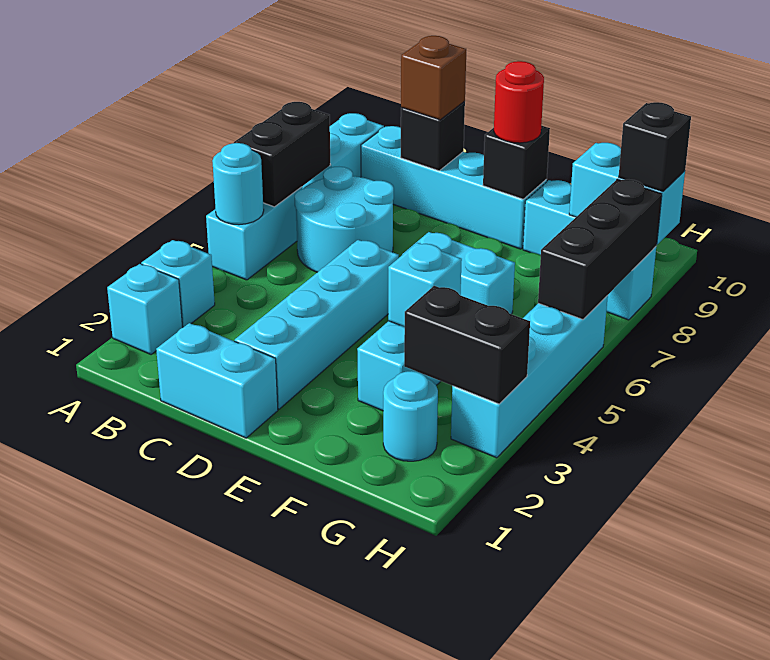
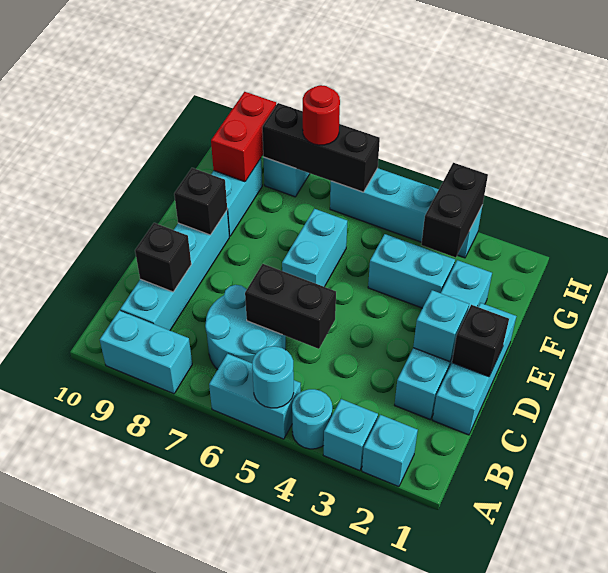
black 1x2 brick [234,102,330,207] -> black 1x2 brick moved to [245,264,336,349]
cyan 1x2 brick [156,323,278,438] -> cyan 1x3 brick [433,303,516,435]
brown 1x1 brick [401,36,466,120] -> none
cyan 1x4 brick [235,240,399,409] -> cyan 1x4 brick turned to [395,260,492,419]
red 1x1 round brick [494,61,544,143] -> red 1x1 round brick moved to [303,85,340,145]
cyan 1x1 brick [388,243,462,327] -> cyan 1x1 brick moved to [413,290,469,362]
cyan 1x1 round brick [383,371,438,461] -> cyan 1x1 round brick moved to [292,389,332,449]
cyan 1x2 brick [569,143,685,245] -> red 1x2 brick [211,92,276,182]
black 1x1 brick [619,102,691,192] -> black 1x1 brick moved to [452,305,509,377]

